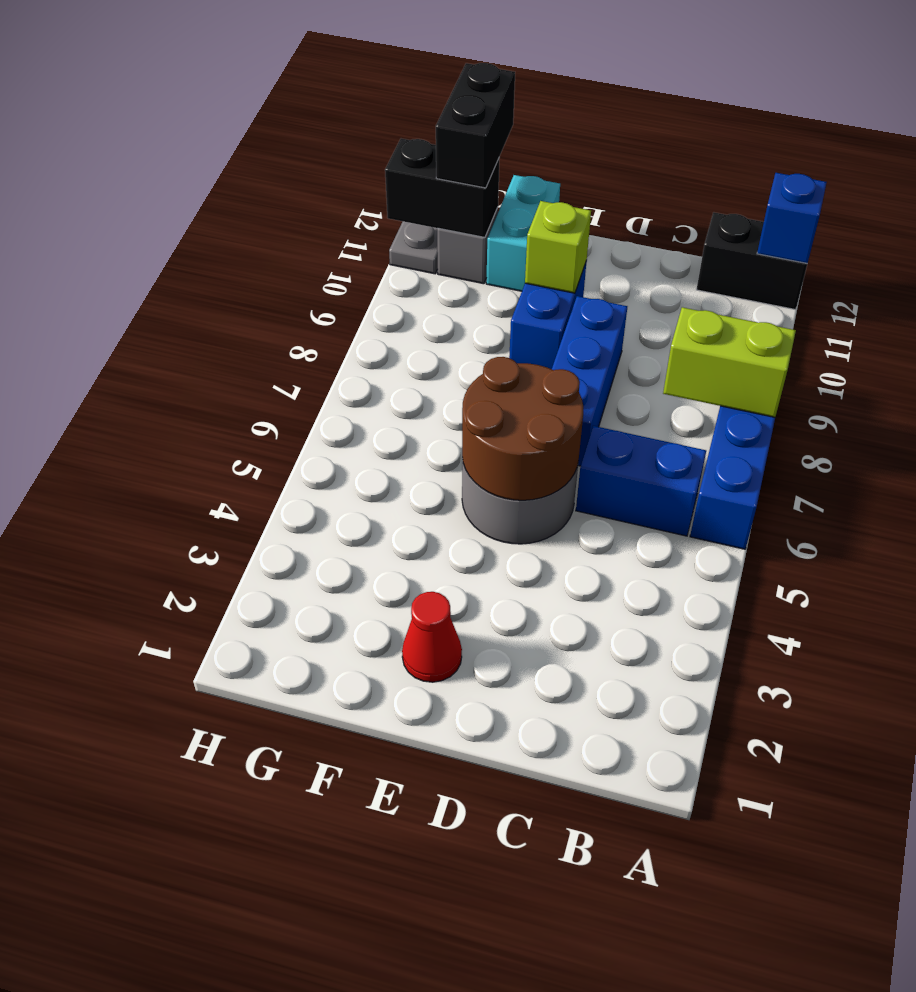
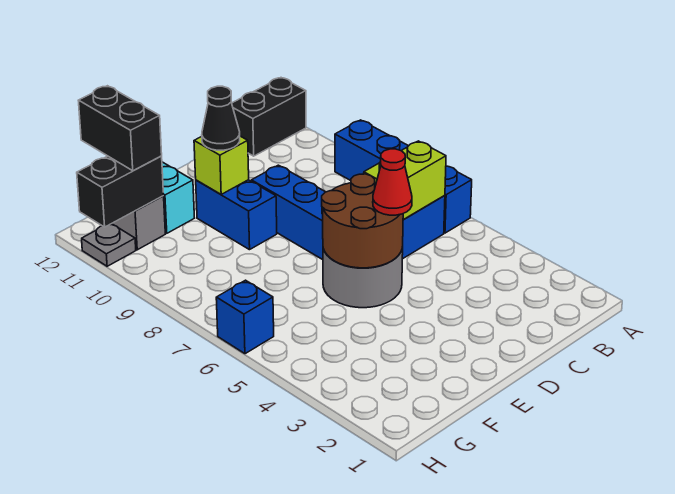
lime 1x2 brick [663,307,796,417] -> lime 1x2 brick moved to [364,141,446,220]
blue 1x1 brick [757,173,827,264] -> blue 1x1 brick moved to [216,280,274,354]
red 1x1 cone [402,592,462,682] -> red 1x1 cone moved to [373,149,412,215]
none -> black 1x1 cone [202,86,240,150]

